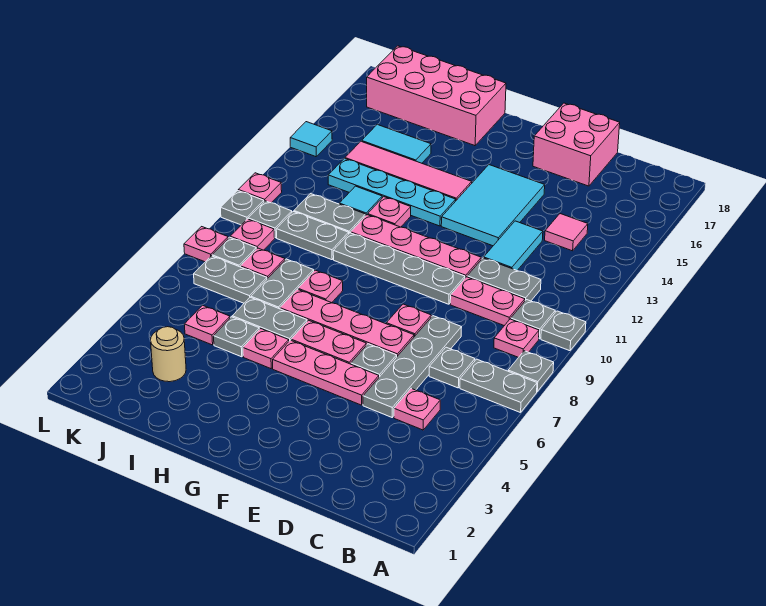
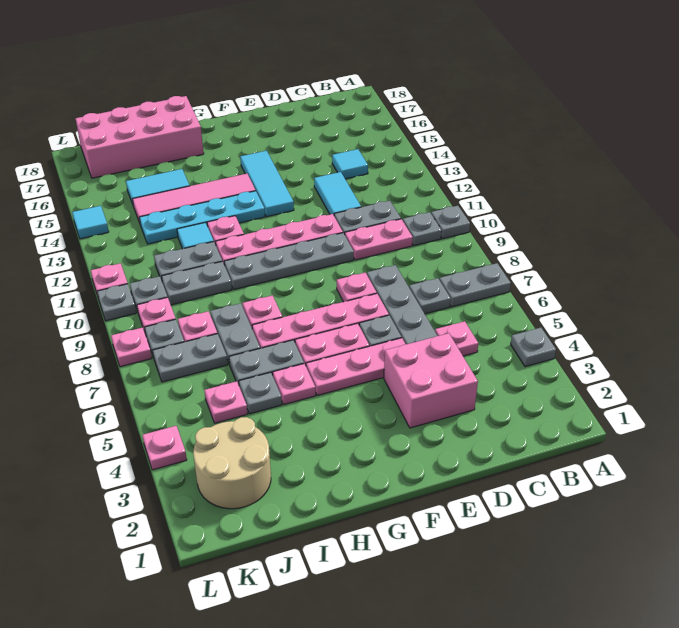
grey 1x1 plate [508,351,554,391] -> grey 1x1 plate moved to [511,328,556,367]
pink 1x1 plate [494,319,539,357] -> pink 1x1 plate moved to [142,426,187,470]
pink 1x1 tile [545,214,588,251] -> cyan 1x1 tile [332,149,368,179]
pink 2x2 brick [533,103,620,186] -> pink 2x2 brick moved to [384,333,478,428]
cyan 2x3 tile [441,165,545,246] -> cyan 1x3 tile [240,151,294,217]
tan 1x1 round brick [151,327,186,382] -> tan 2x2 round brick [193,417,271,509]

